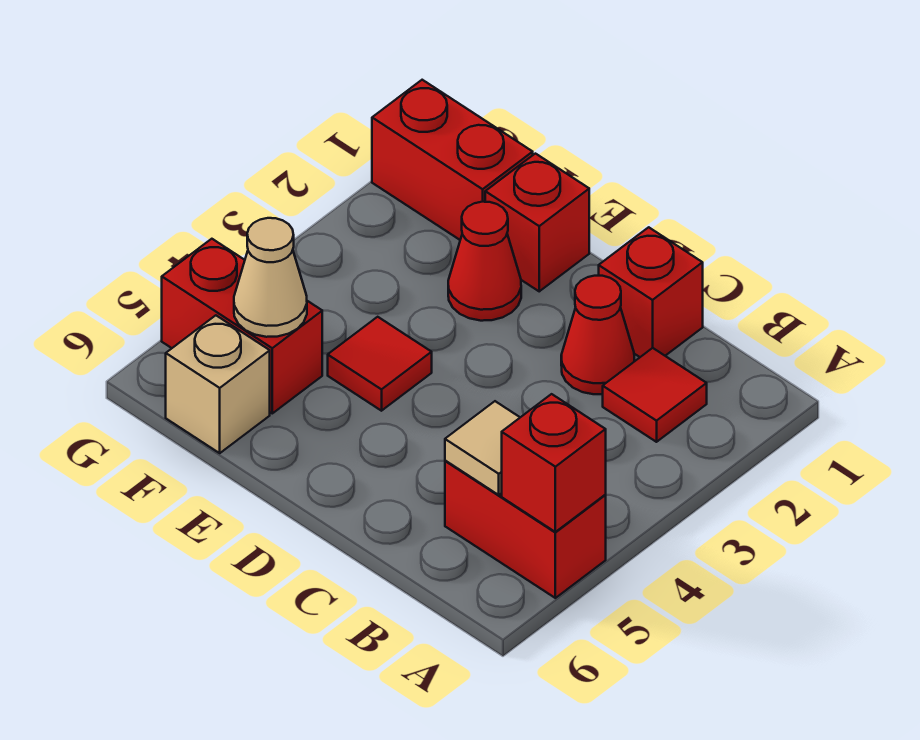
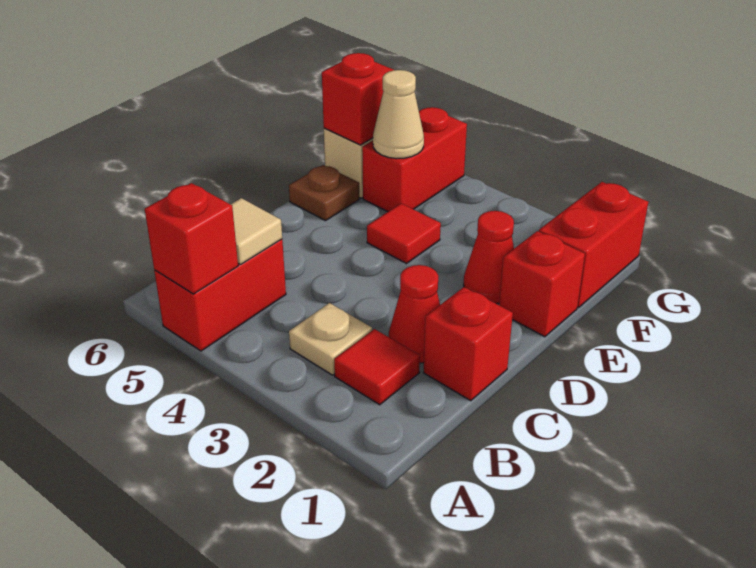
none -> tan 1x1 plate [289,303,372,375]
none -> brown 1x1 plate [289,165,359,221]
none -> red 1x1 brick [322,53,393,145]

